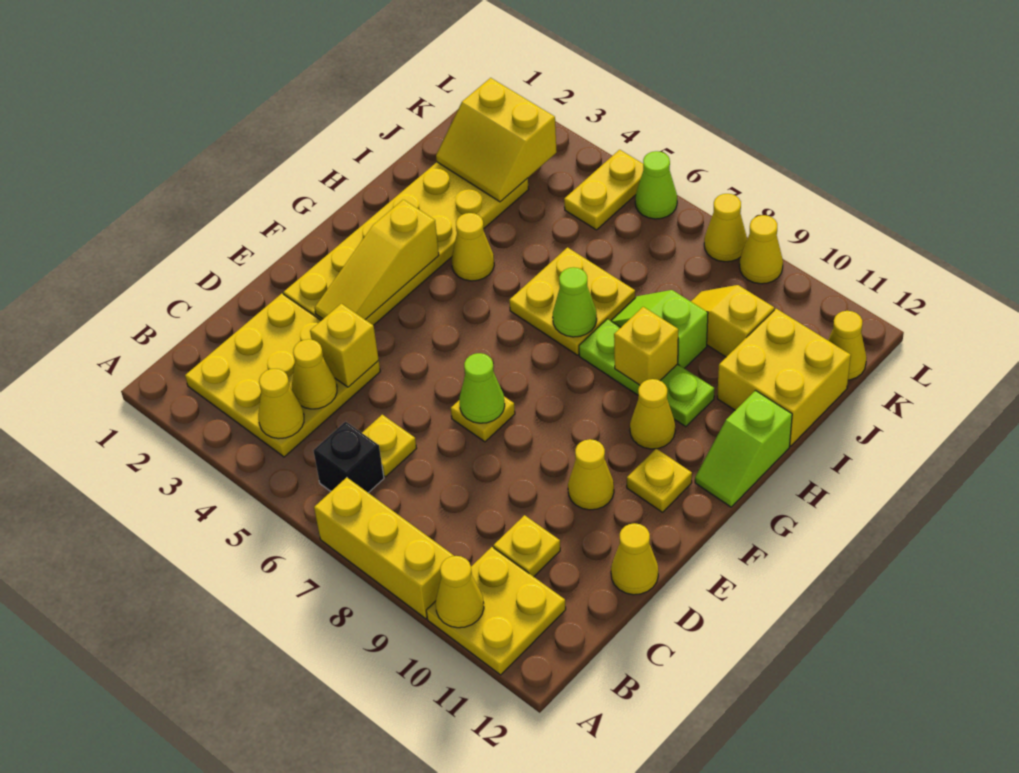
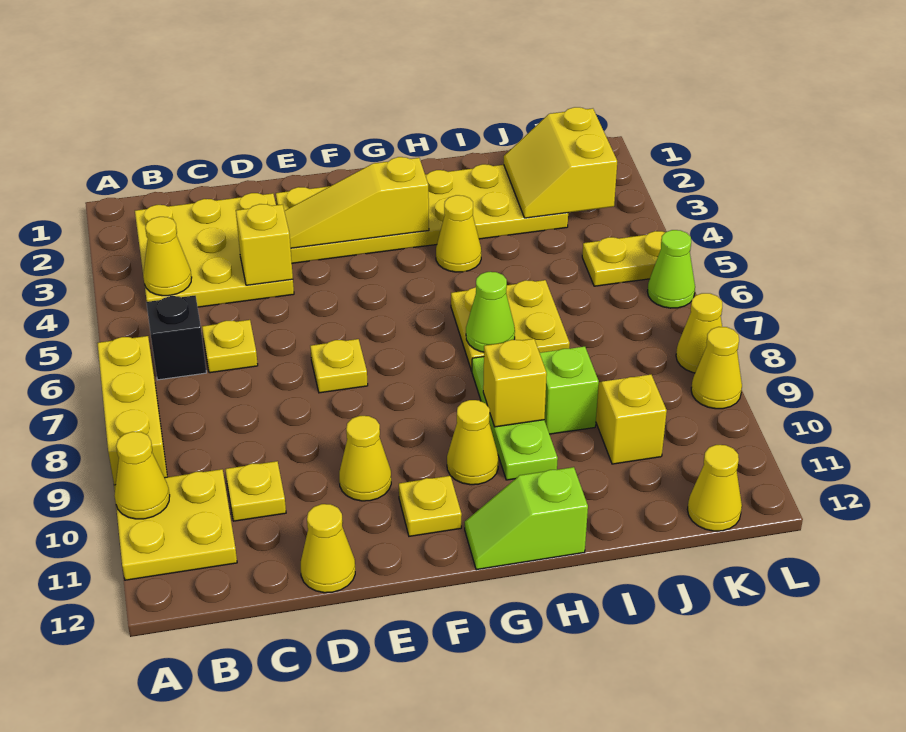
yellow 1x1 cone [292,339,337,409] -> none
lime 1x1 cone [459,353,505,423] -> none
yellow 2x2 brick [717,309,851,446] -> none

